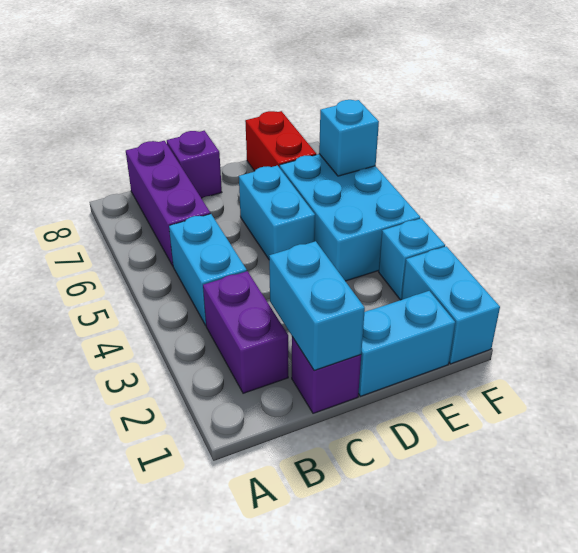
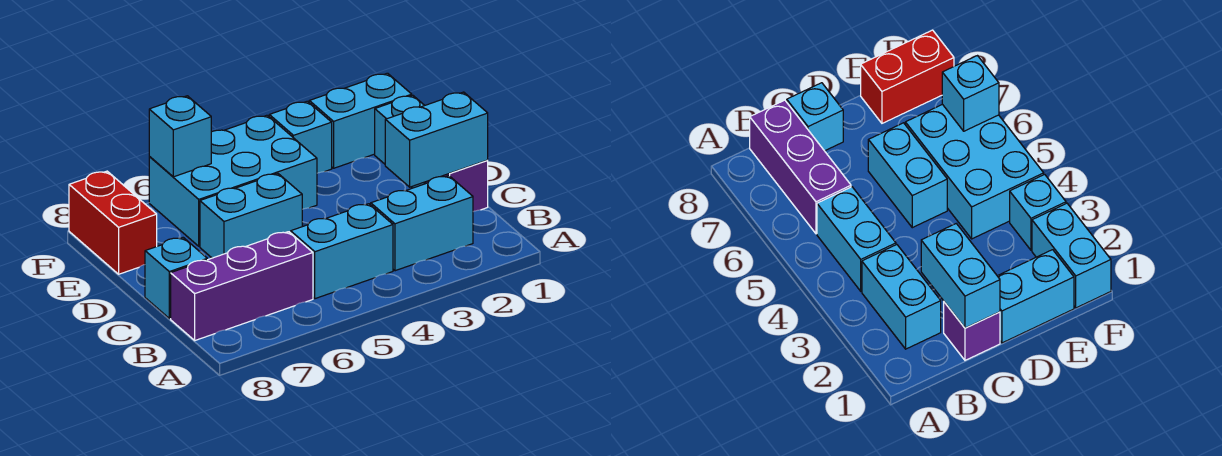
purple 1x2 brick [203,271,288,393] -> cyan 1x2 brick [371,176,473,271]
purple 1x1 brick [167,131,222,198] -> cyan 1x1 brick [145,238,207,318]
red 1x2 brick [245,111,316,171] -> red 1x2 brick turned to [69,171,157,274]

